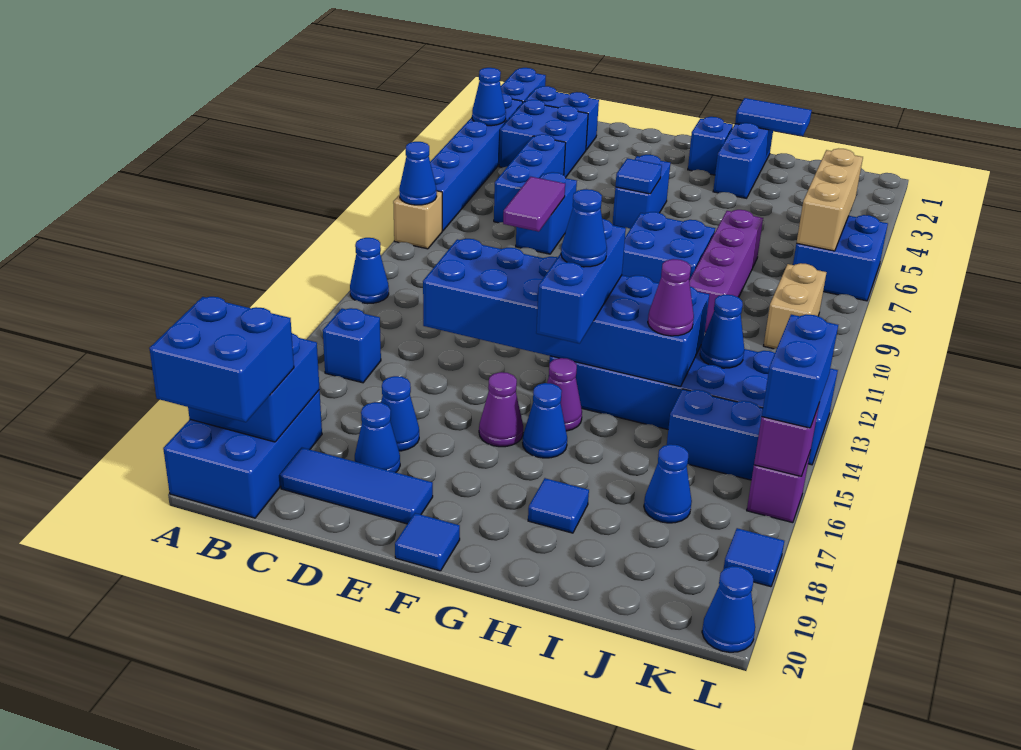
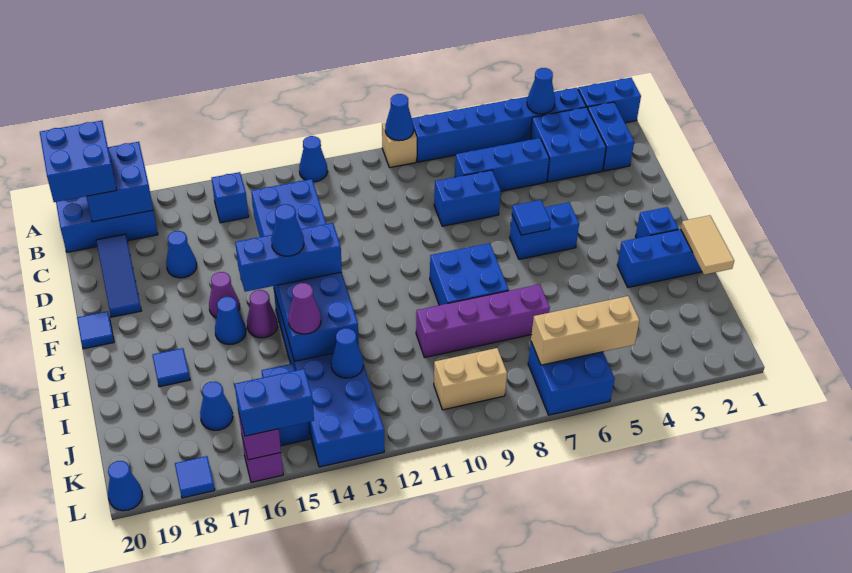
purple 1x2 tile [503,177,565,232] -> none
blue 1x1 cone [355,402,400,472] -> none
blue 1x2 tile [735,98,812,136] -> tan 1x2 tile [681,215,734,275]

